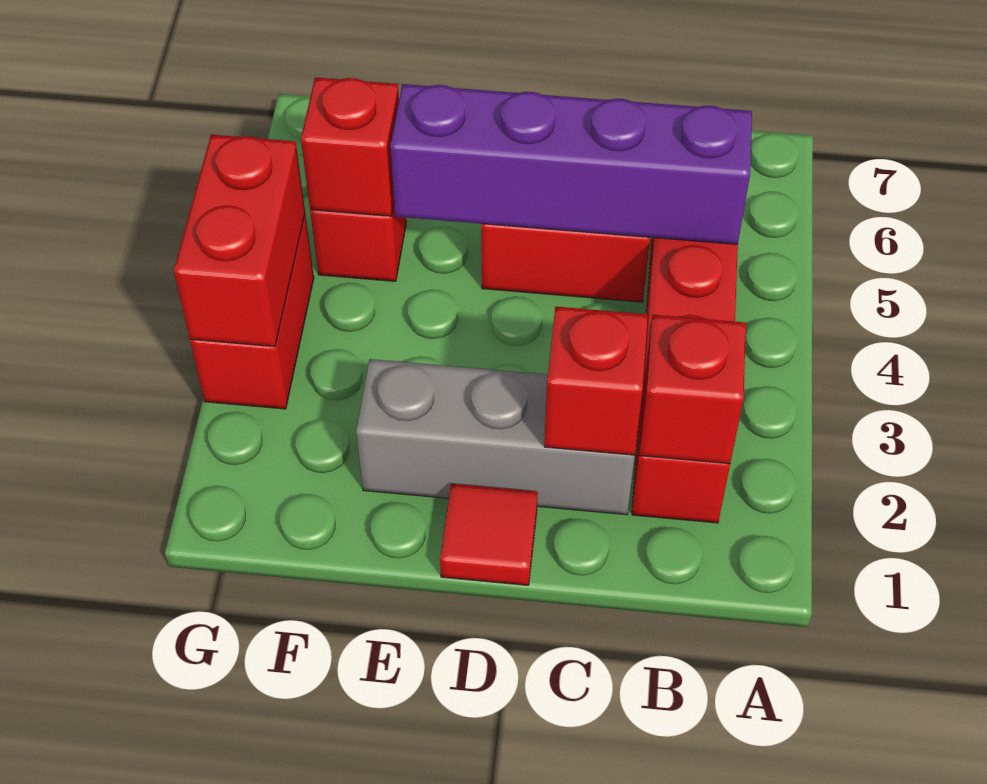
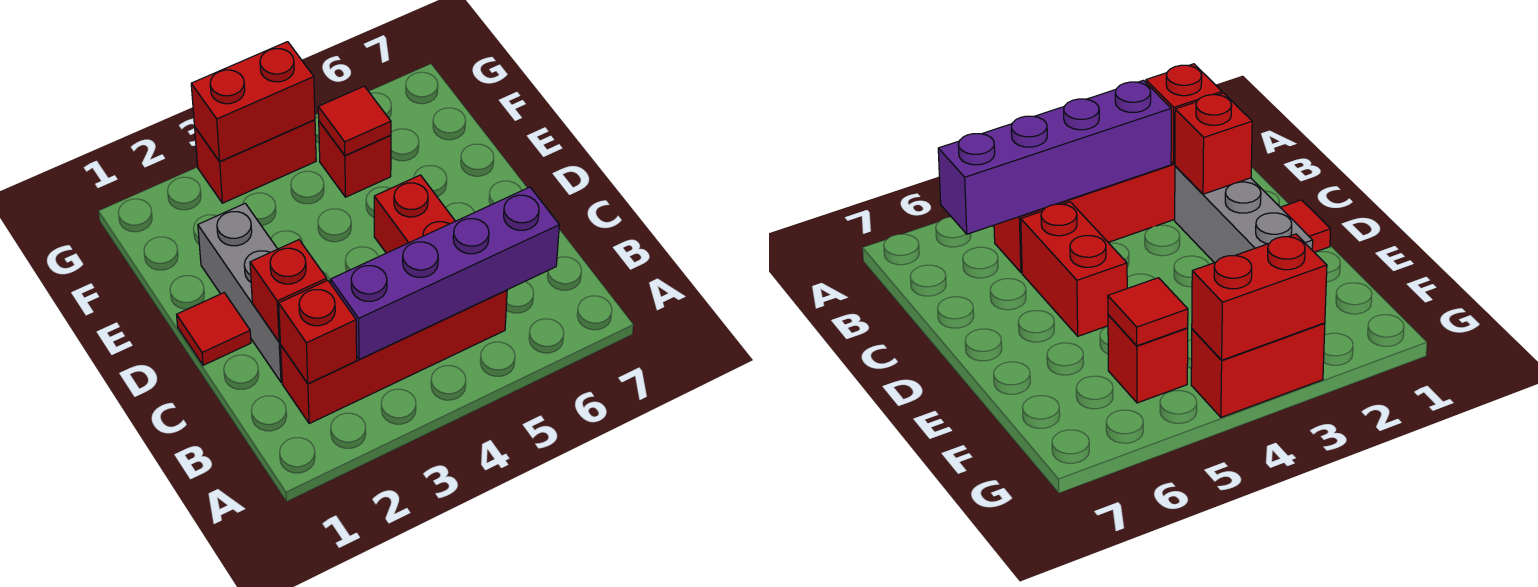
purple 1x4 brick [390,84,752,244] -> purple 1x4 brick turned to [331,187,559,359]
red 1x1 brick [301,77,399,216] -> red 1x1 tile [318,86,391,155]

